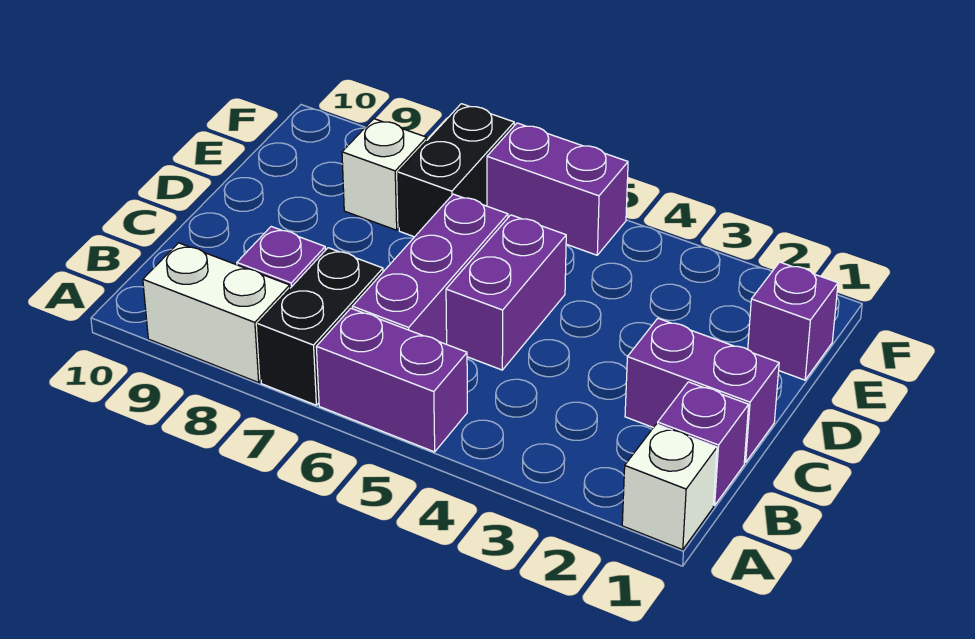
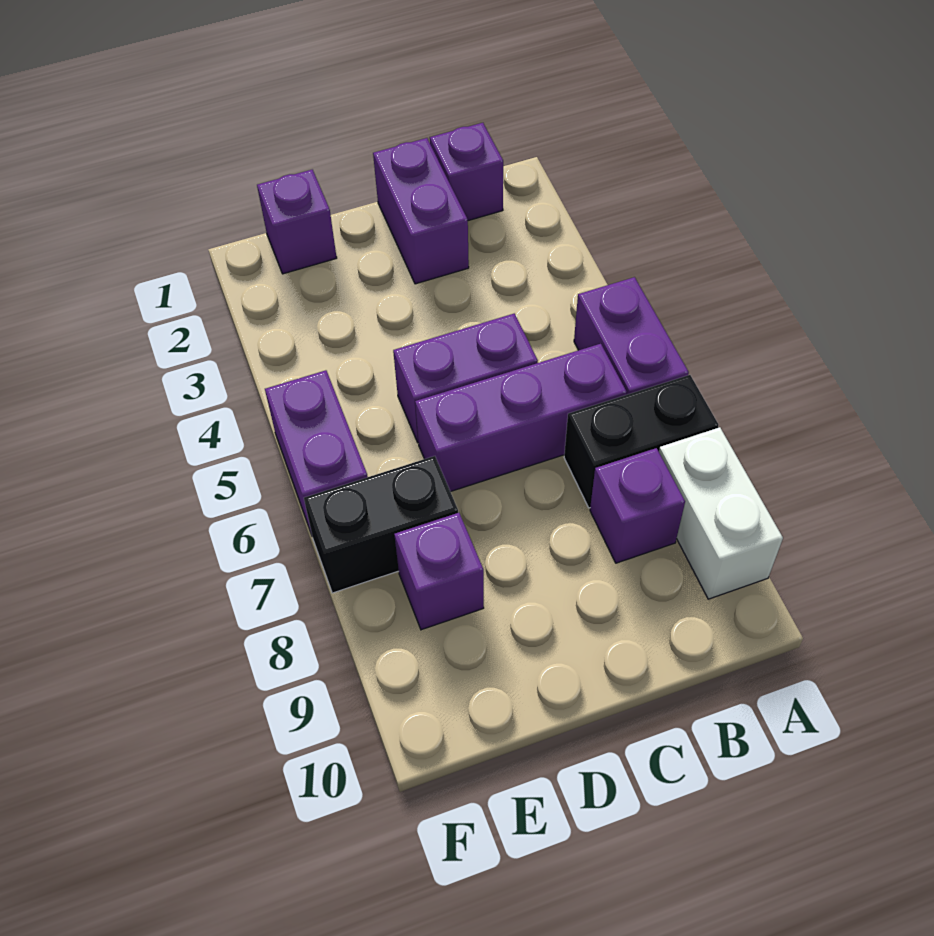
white 1x1 brick [622,424,717,550] -> none
white 1x1 brick [342,119,427,230] -> purple 1x1 brick [394,513,484,630]

